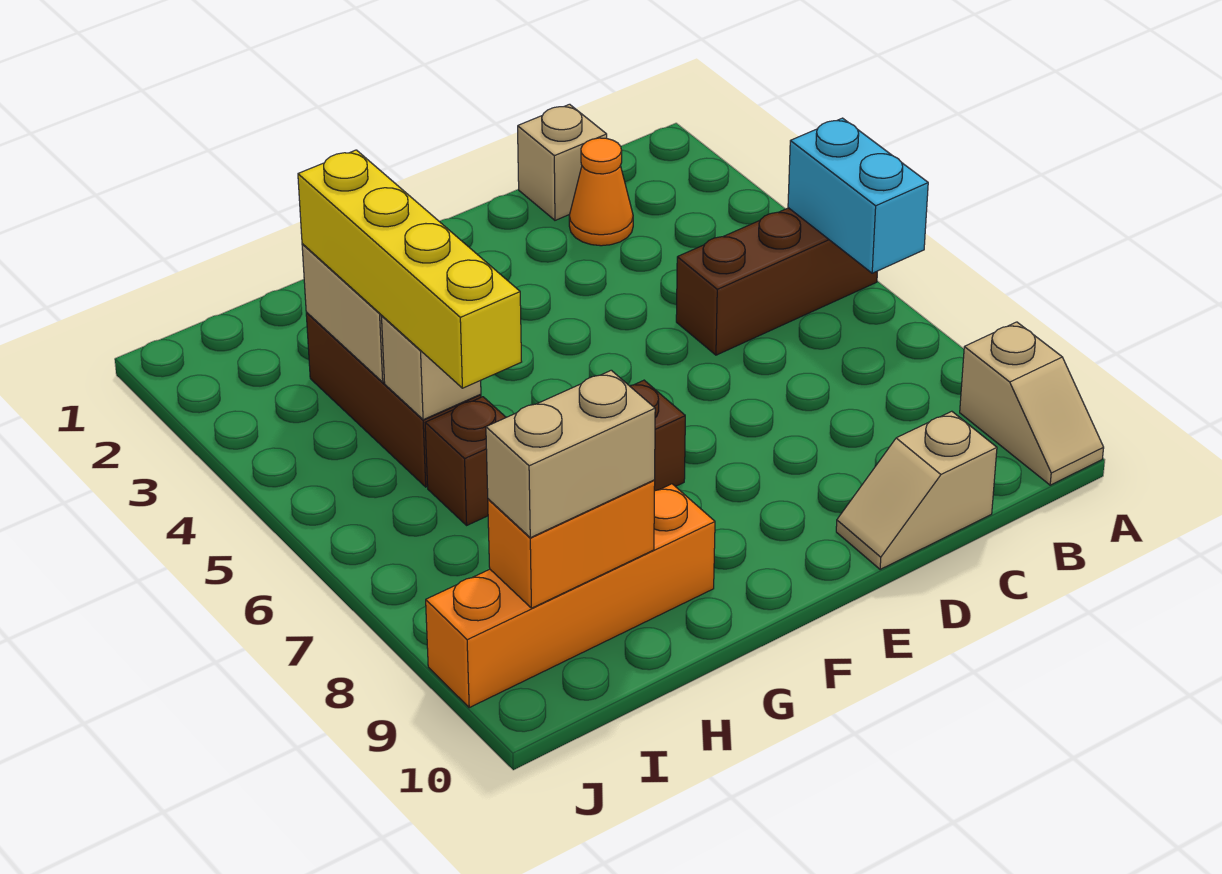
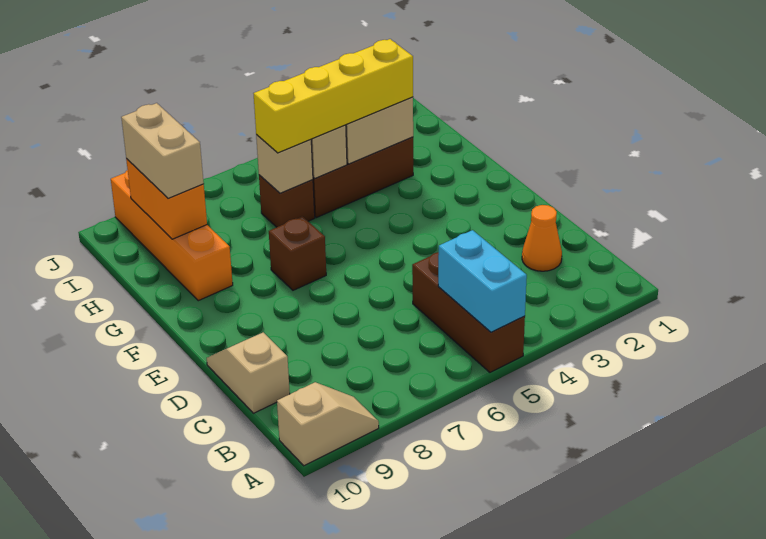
cyan 1x2 brick [788,118,928,273] -> cyan 1x2 brick turned to [438,230,527,332]
tan 1x2 slope [960,322,1104,485] -> tan 1x2 slope turned to [277,382,379,466]
tan 1x1 brick [518,104,607,220] -> tan 1x1 brick moved to [256,135,313,193]

